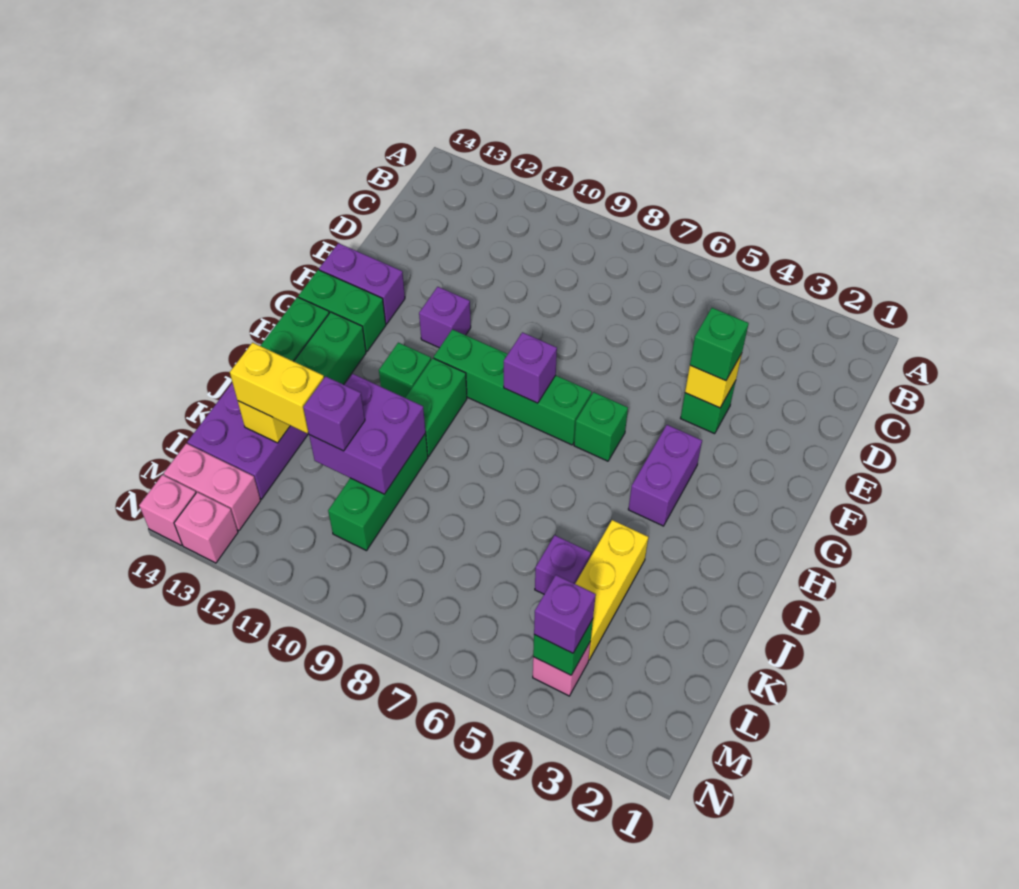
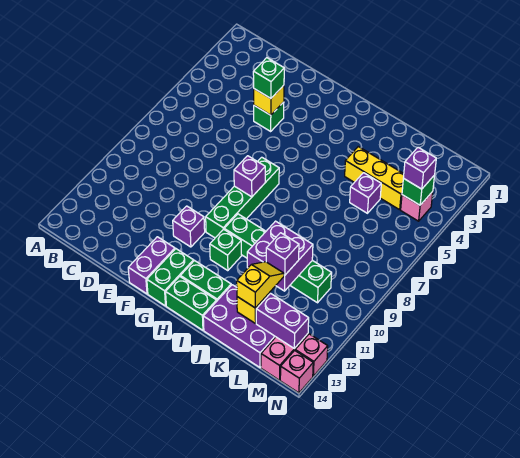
purple 1x2 brick [628,425,702,526] -> purple 1x2 brick moved to [256,294,309,349]
green 1x1 brick [574,392,628,461] -> none
yellow 1x2 brick [230,343,324,433] -> yellow 1x2 slope [237,262,284,308]

